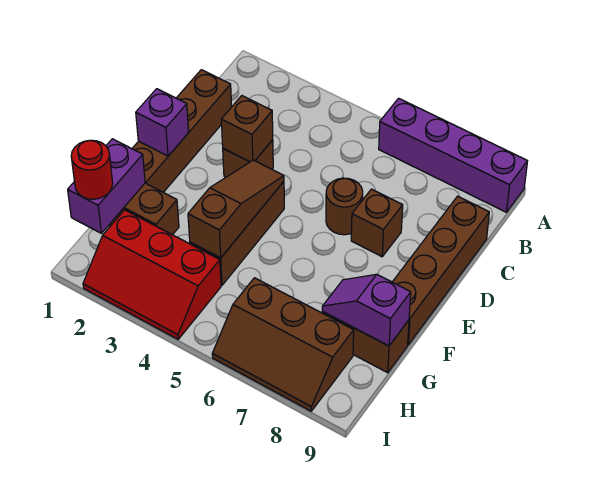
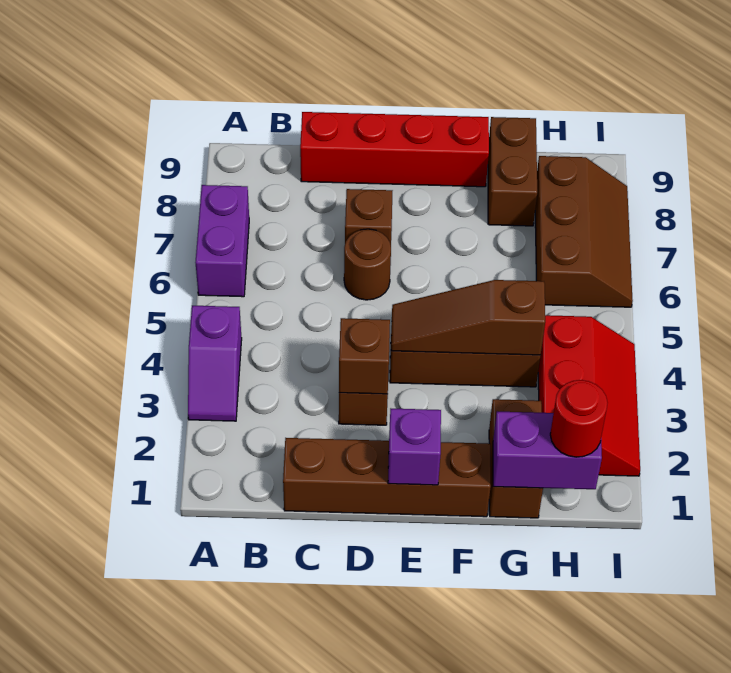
purple 1x4 brick [379,98,528,212] -> purple 1x2 brick [195,185,249,297]
brown 1x4 brick [393,196,489,345] -> red 1x4 brick [300,112,489,187]
purple 1x2 slope [322,274,411,346] -> purple 1x2 slope moved to [188,306,242,421]

